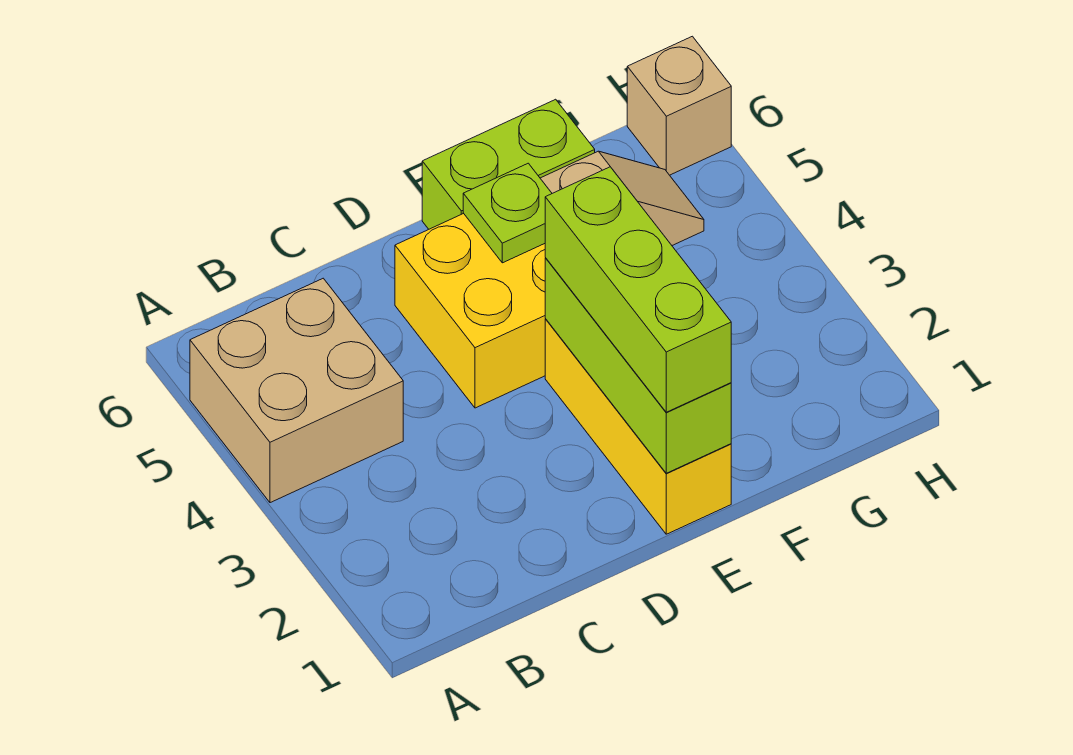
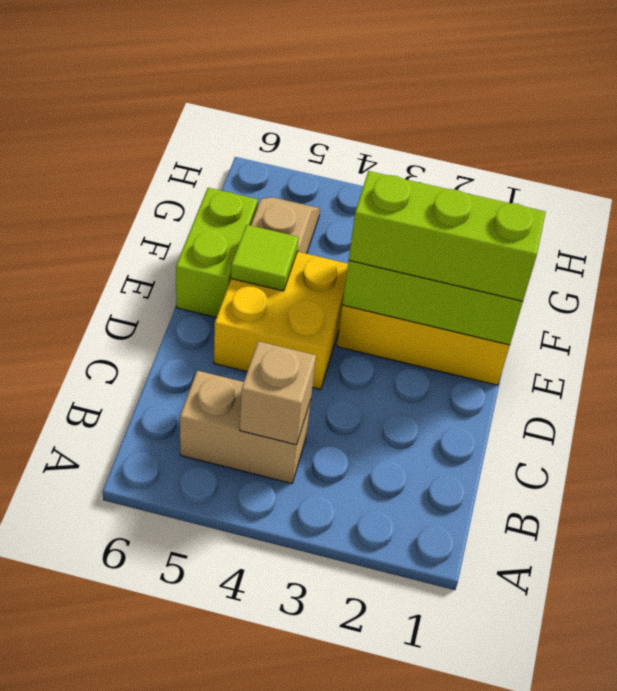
tan 2x2 brick [190,278,403,503] -> tan 1x2 brick [180,371,311,484]
lime 1x1 plate [463,163,552,263] -> lime 1x1 tile [231,225,299,291]
tan 1x1 brick [627,36,731,175] -> tan 1x1 brick moved to [240,341,316,445]

